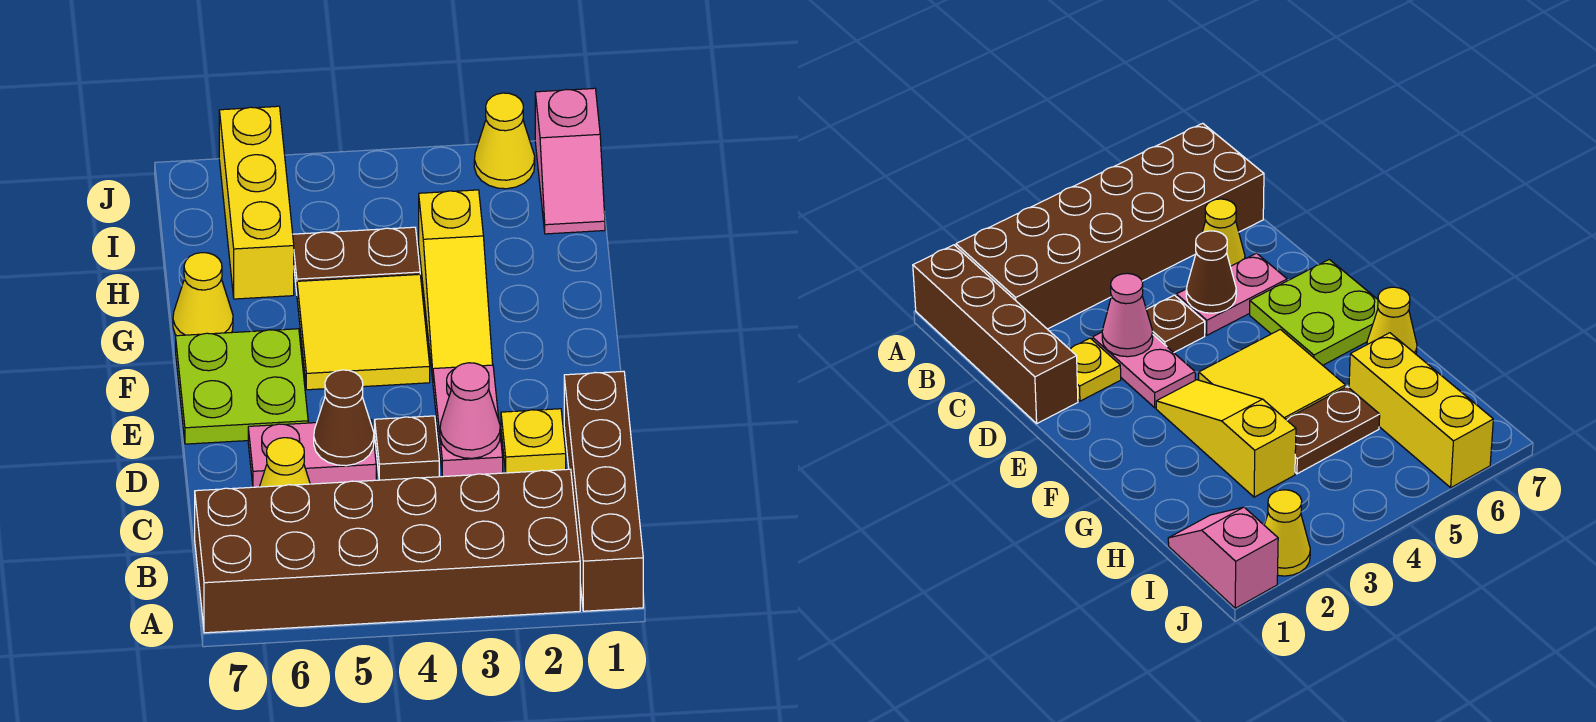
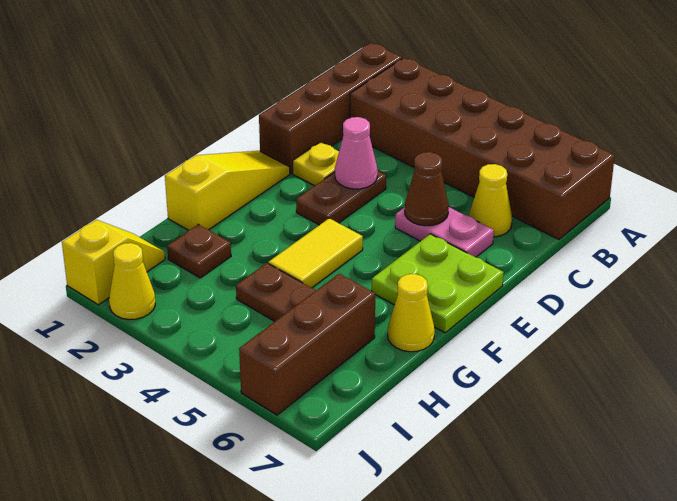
pink 1x2 plate [433,365,503,477] -> brown 1x2 plate [296,171,386,225]
brown 1x1 plate [375,416,439,480] -> brown 1x1 plate moved to [167,224,231,278]
yellow 1x3 slope [419,190,493,379] -> yellow 1x3 slope moved to [165,151,290,230]
yellow 2x2 tile [297,274,430,390] -> yellow 1x2 tile [268,218,363,288]
yellow 1x3 brick [219,106,294,299] -> brown 1x3 brick [239,274,375,415]
pink 1x2 slope [535,88,605,234] -> yellow 1x2 slope [62,220,165,305]

